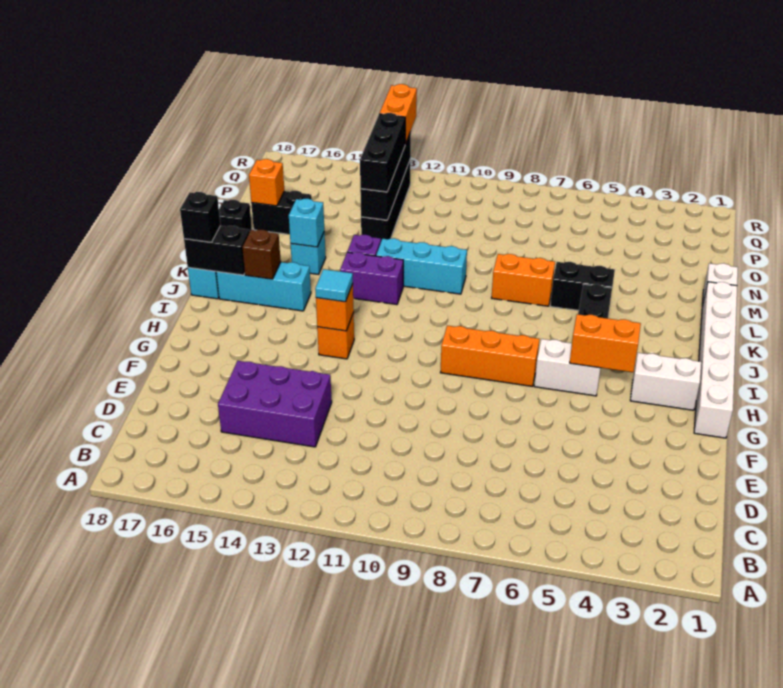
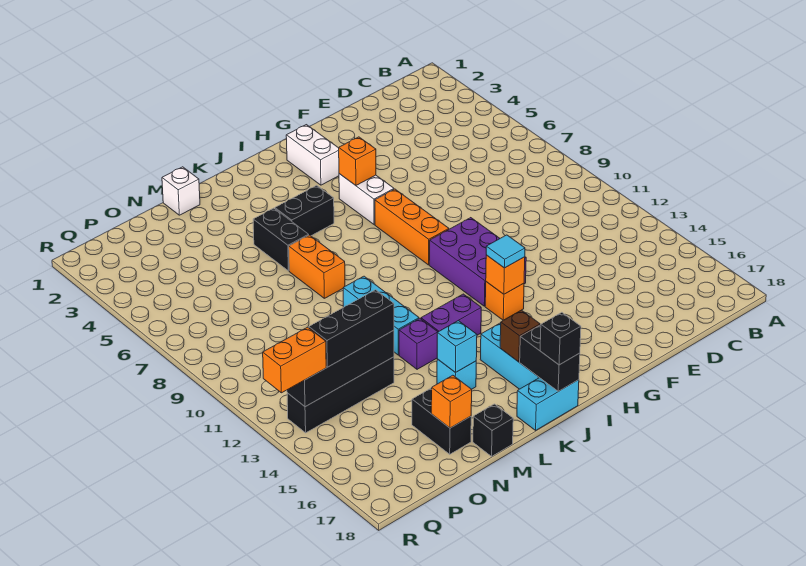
purple 2x3 brick [218,361,332,447] -> purple 2x3 brick moved to [429,218,526,306]
white 1x6 brick [694,282,737,438] -> none
orange 1x2 brick [570,314,641,372] -> orange 1x1 brick [339,137,376,185]
purple 1x2 brick [340,252,403,305] -> purple 1x2 brick turned to [421,294,481,335]

